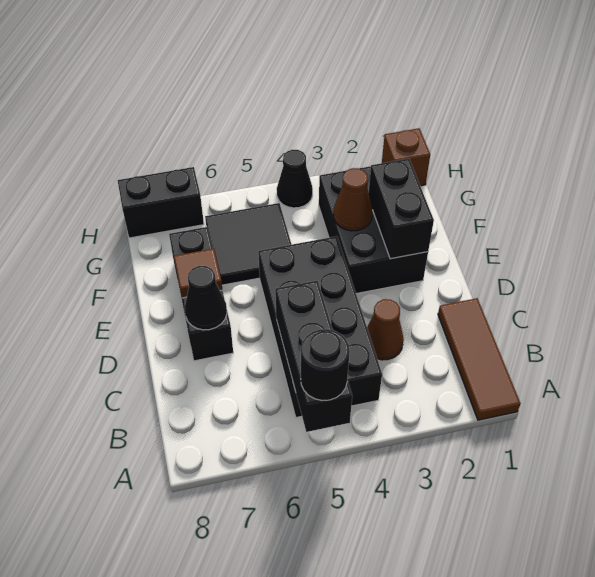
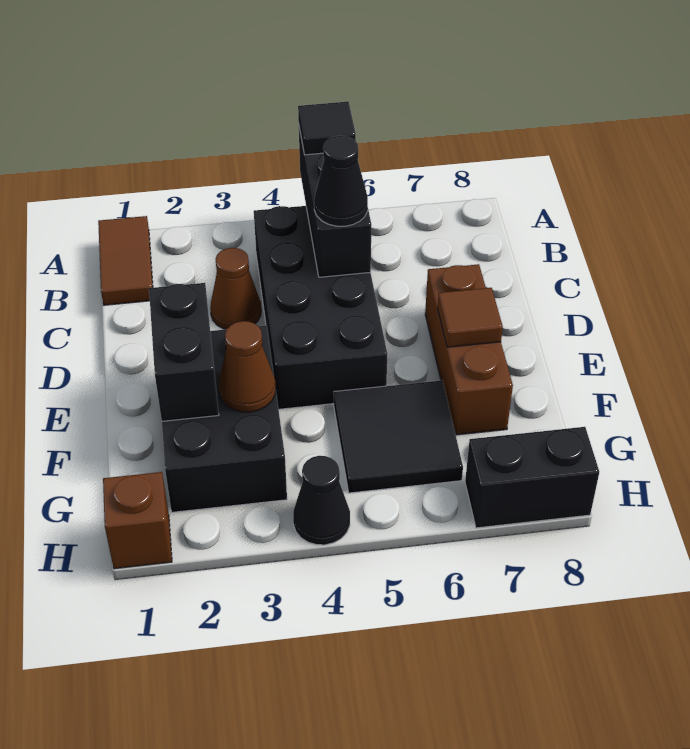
brown 1x3 tile [438,298,521,420] -> brown 1x2 tile [98,216,153,305]
black 1x1 round brick [301,329,350,401] -> black 1x1 tile [298,101,356,155]
black 1x3 brick [169,227,233,361] -> brown 1x3 brick [425,264,513,435]
black 1x1 cone [185,266,227,330] -> black 1x1 cone moved to [314,136,368,226]

